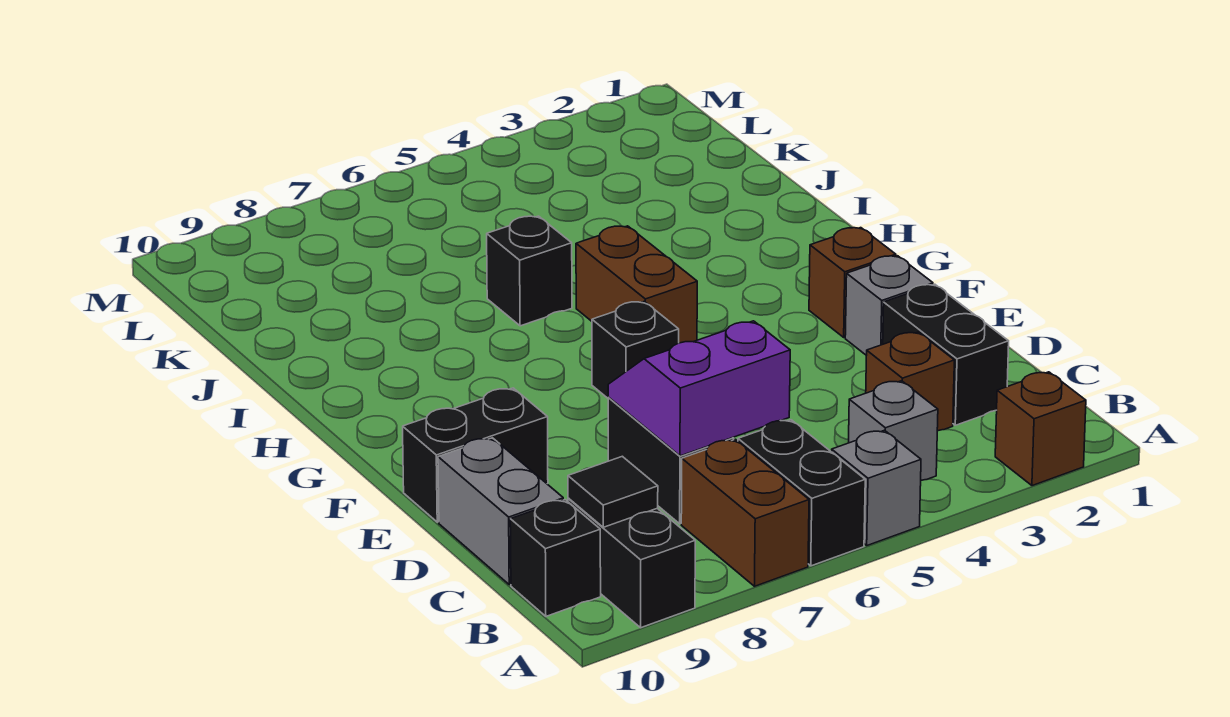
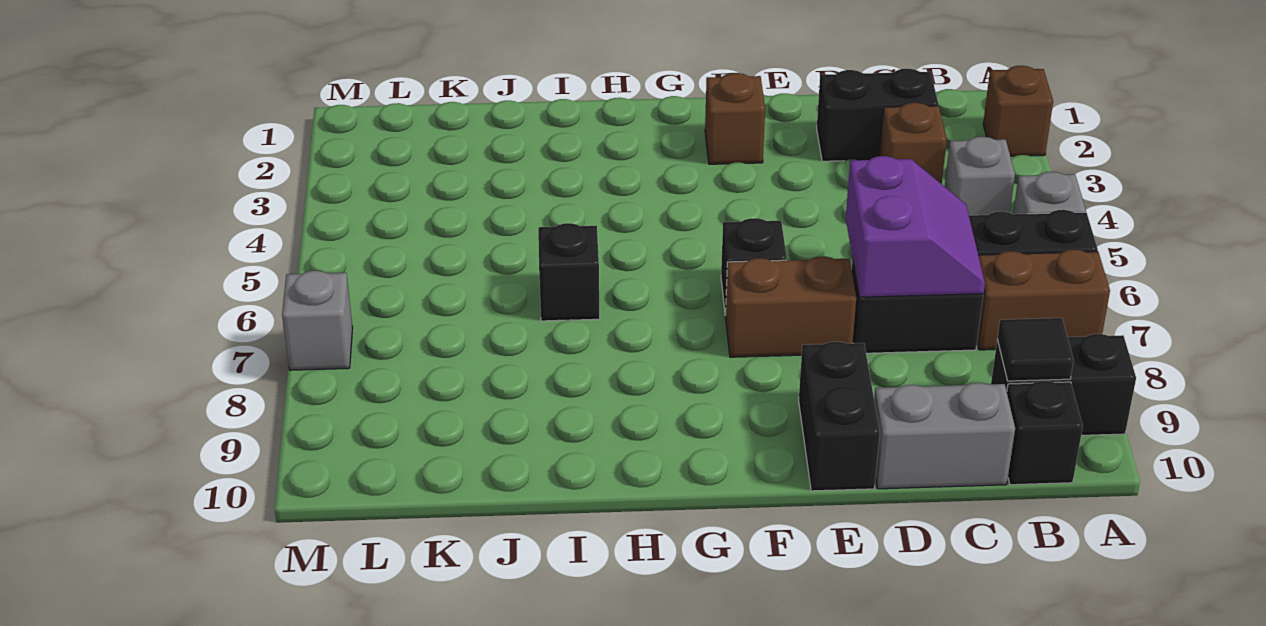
purple 2x2 slope [608,321,790,456] -> purple 2x2 slope turned to [846,156,985,297]
grey 1x1 brick [845,256,933,355] -> grey 1x1 brick moved to [282,271,353,370]
brown 1x2 brick [576,226,697,343] -> brown 1x2 brick moved to [726,256,856,357]

